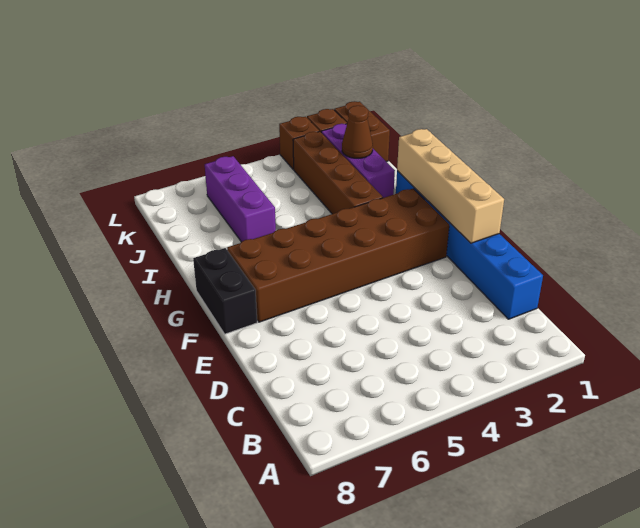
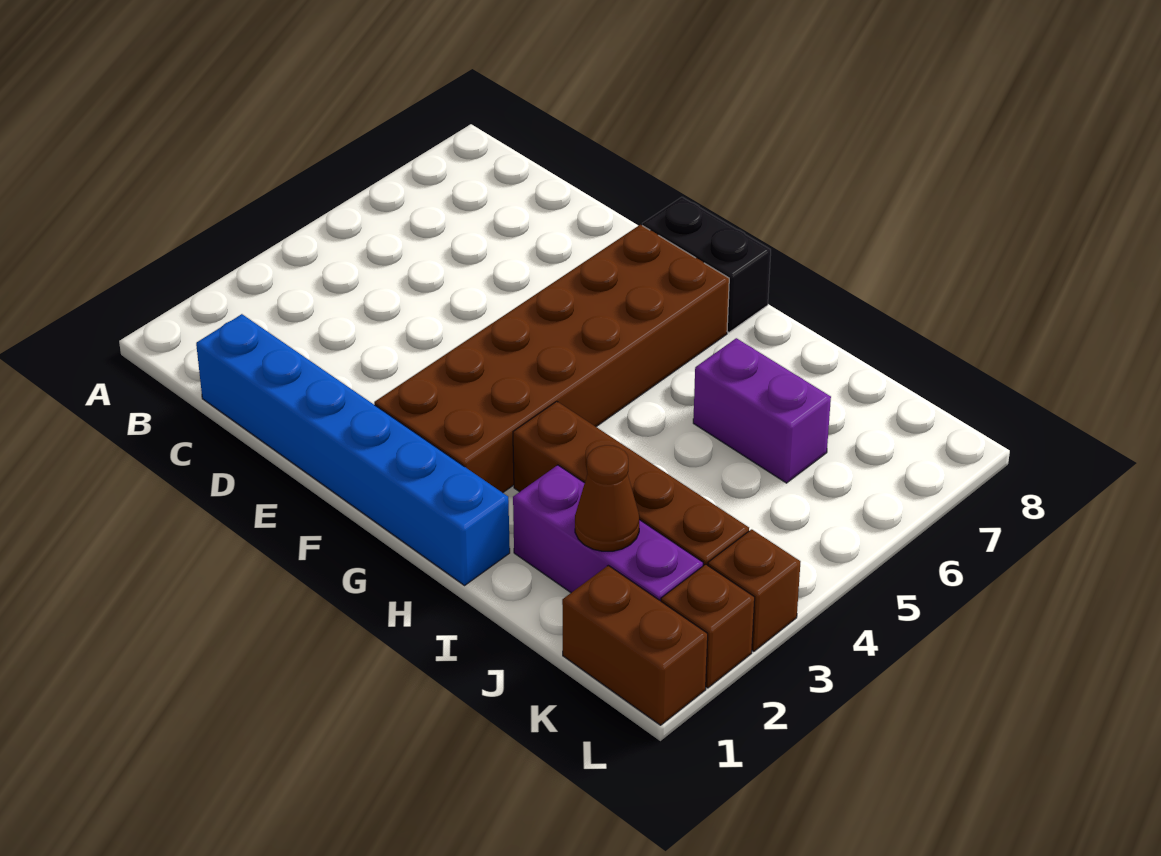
tan 1x4 brick [397,129,504,243] -> none
purple 1x3 brick [205,156,276,242] -> purple 1x2 brick [693,338,831,483]

